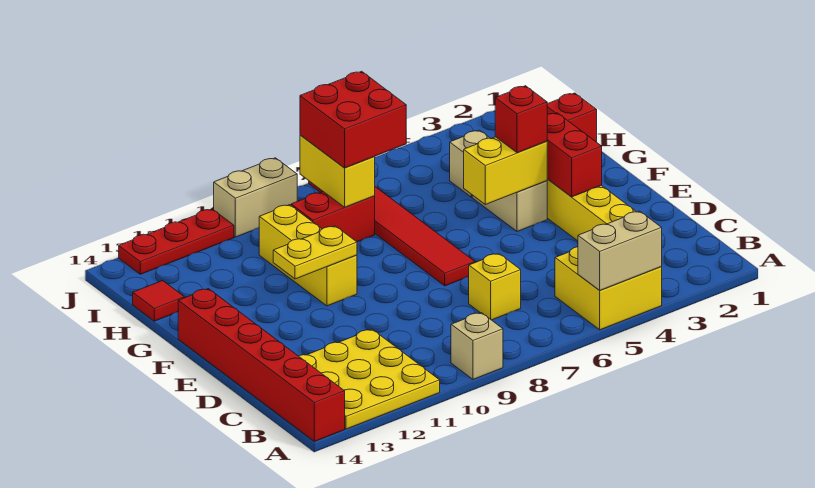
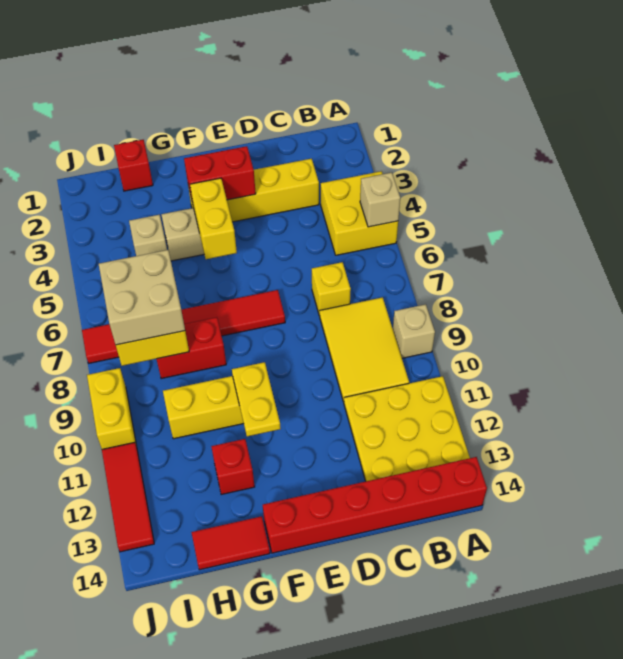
tan 1x2 brick [578,211,662,290] -> tan 1x1 brick [360,173,400,227]
none -> yellow 2x3 tile [319,297,409,402]
red 1x1 brick [495,86,547,153] -> red 1x1 brick moved to [211,439,255,495]
red 2x2 brick [300,71,406,168] -> tan 2x2 brick [99,250,185,345]
red 1x2 brick [291,192,375,242] -> red 1x2 brick turned to [157,317,226,379]
red 1x1 tile [133,281,184,321] -> red 1x2 tile [191,516,270,570]
tan 1x2 brick [214,158,297,237] -> yellow 1x2 brick [87,368,136,449]
red 1x3 plate [119,209,234,274] -> red 1x3 tile [102,442,154,552]

